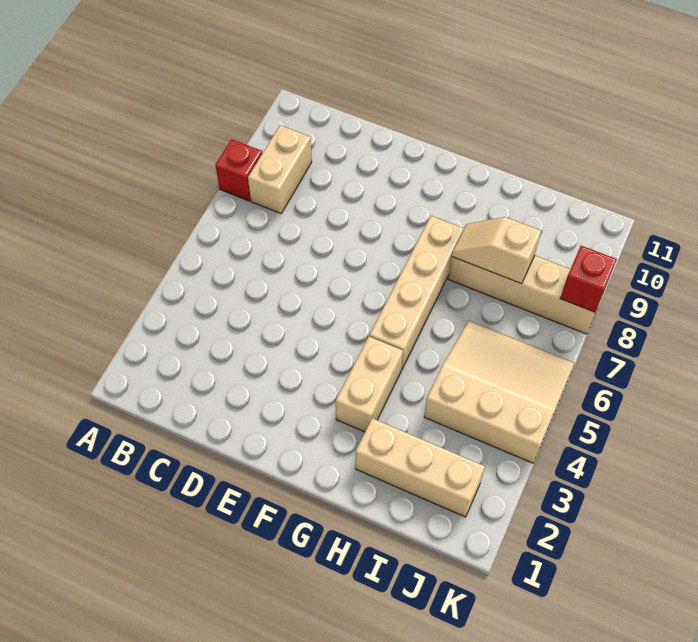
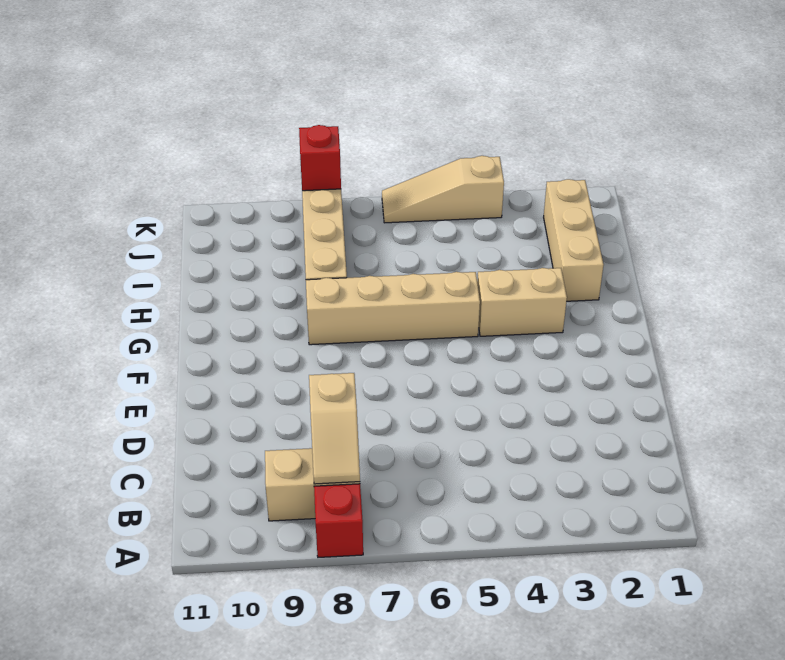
tan 1x2 slope [452,217,541,284] -> tan 1x2 slope moved to [309,373,360,484]
tan 3x3 slope [424,321,575,463] -> tan 1x3 slope [382,156,504,223]

